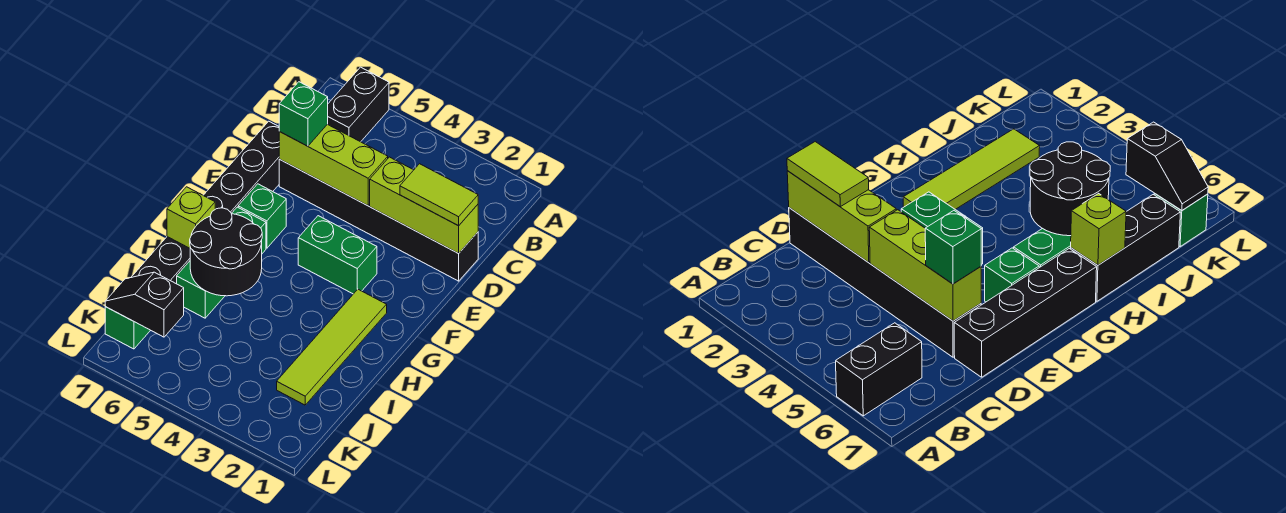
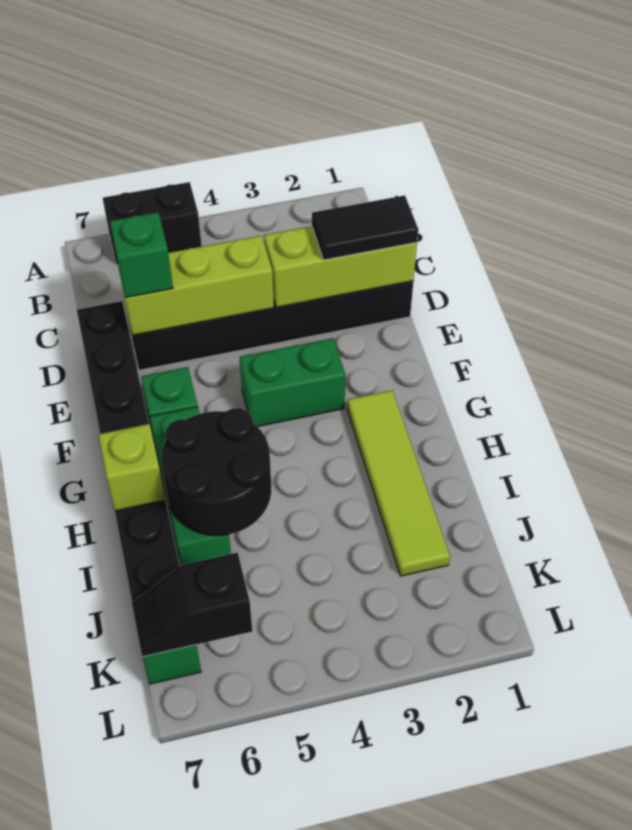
black 1x2 brick [328,67,389,142] -> black 1x2 brick turned to [103,182,202,265]
lime 1x2 tile [400,164,478,226] -> black 1x2 tile [312,195,418,260]

